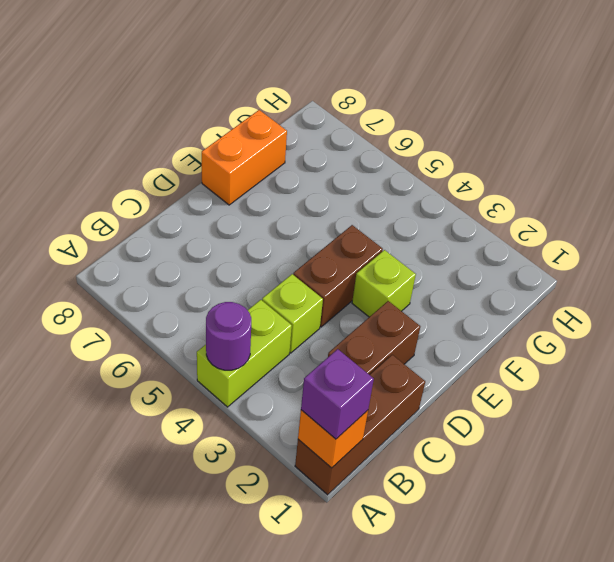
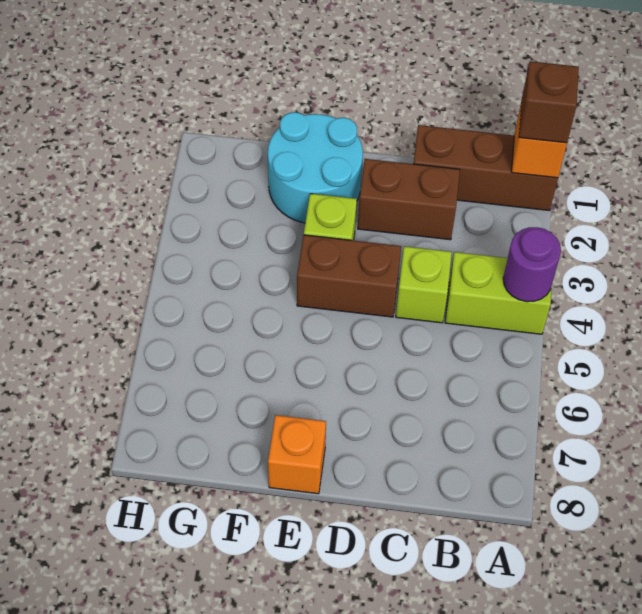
purple 1x1 brick [301,349,374,439] -> brown 1x1 brick [519,61,579,143]
none -> cyan 2x2 round brick [268,112,363,223]
orange 1x2 brick [202,110,287,205] -> orange 1x1 brick [268,415,326,494]

